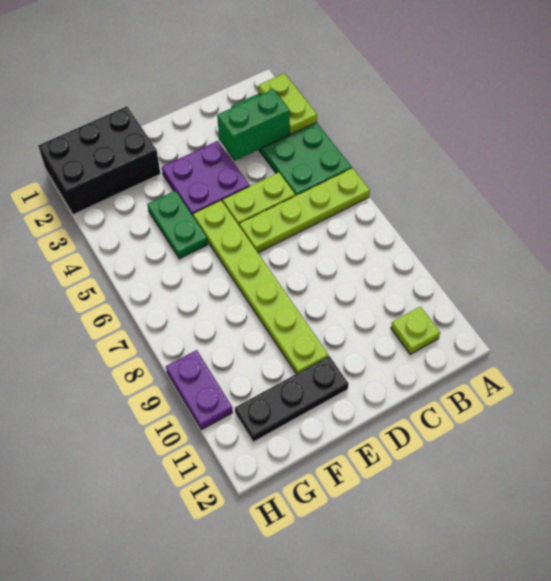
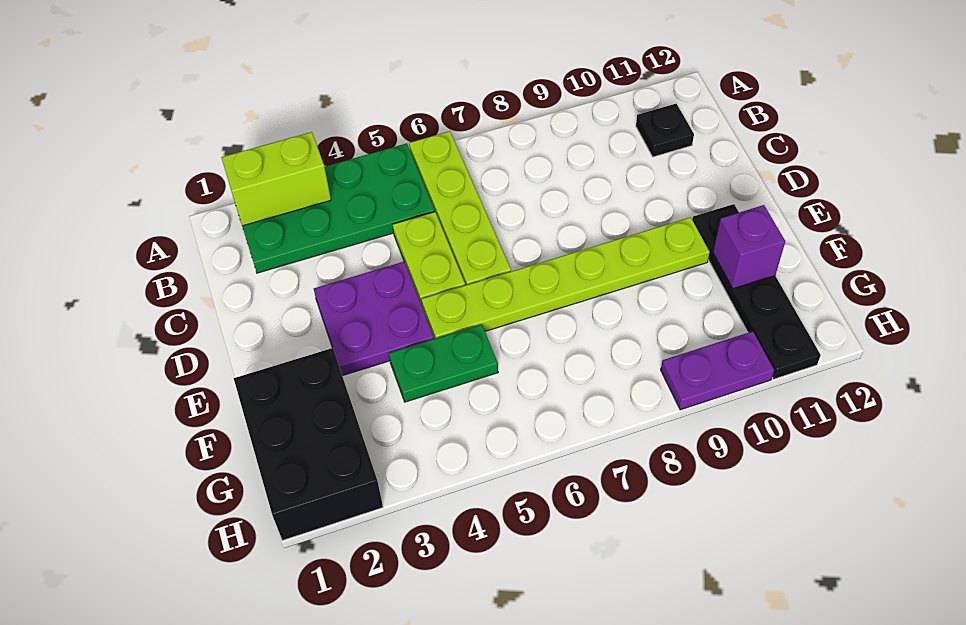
lime 1x2 plate [259,73,317,134] -> lime 1x2 brick [221,132,331,226]
green 1x2 brick [217,89,290,161] -> none
lime 1x1 plate [391,307,440,354] -> black 1x1 plate [636,104,694,157]
black 1x3 plate [235,356,348,442] -> black 1x4 plate [692,204,821,379]
none -> purple 1x1 brick [713,205,785,289]

